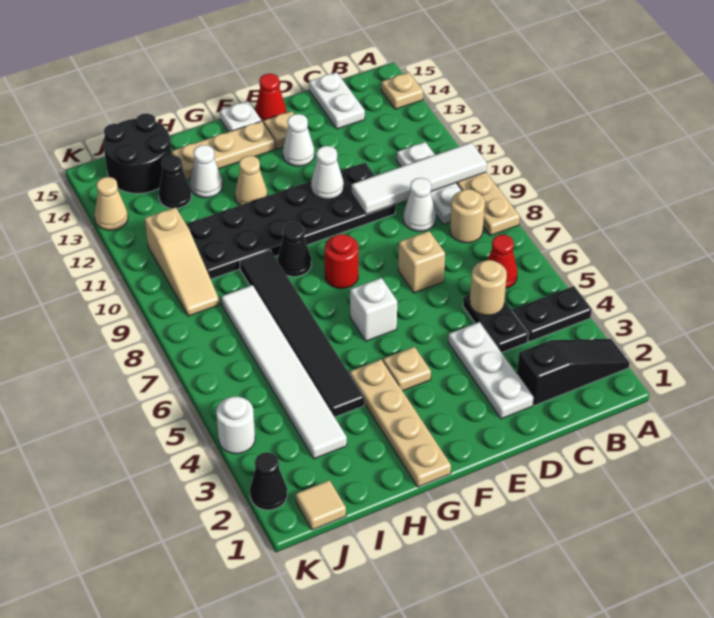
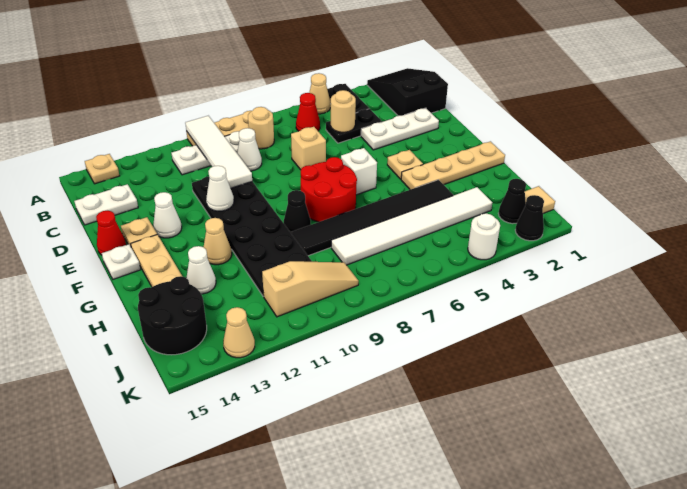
black 1x3 slope [517,339,630,406] -> black 2x3 slope [367,68,448,116]
none -> tan 1x1 cone [309,73,330,114]
red 1x1 round brick [325,234,358,288] -> red 2x2 round brick [301,157,357,222]
black 1x1 cone [159,156,191,208] -> black 1x1 cone moved to [498,179,526,224]

